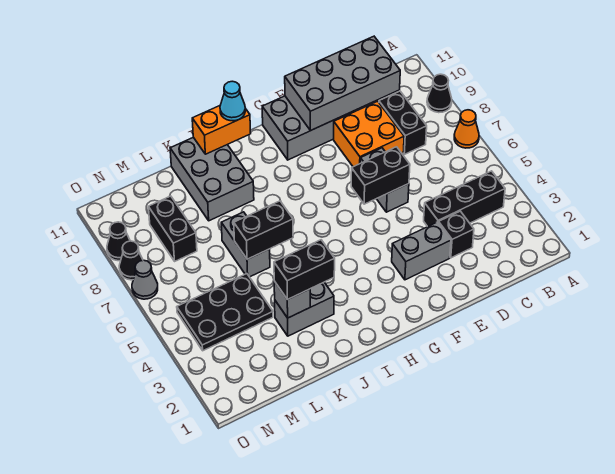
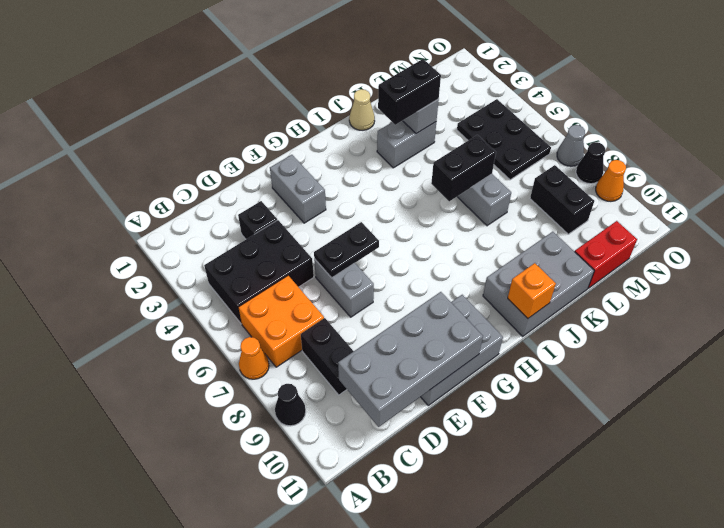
black 1x3 brick [424,171,505,227] -> black 2x3 brick [204,220,314,324]
orange 2x2 brick [334,101,404,167] -> orange 2x2 brick moved to [238,276,324,367]
grey 1x2 brick [392,222,451,280] -> grey 1x2 brick turned to [270,155,326,223]
black 1x2 brick [351,147,410,204] -> black 1x2 plate [314,222,379,278]
orange 1x2 brick [192,106,251,154] -> orange 1x1 brick [508,263,556,318]
cyan 1x1 cone [220,81,245,121] -> none
none -> tan 1x1 cone [349,89,375,130]
grey 2x3 brick [170,137,254,221] -> grey 2x3 brick turned to [483,232,594,336]
black 2x3 plate [177,274,273,351] -> black 2x3 plate turned to [457,99,551,180]
none -> red 1x2 brick [575,221,637,288]
black 1x1 cone [107,222,130,261] -> orange 1x1 cone [596,160,626,201]

